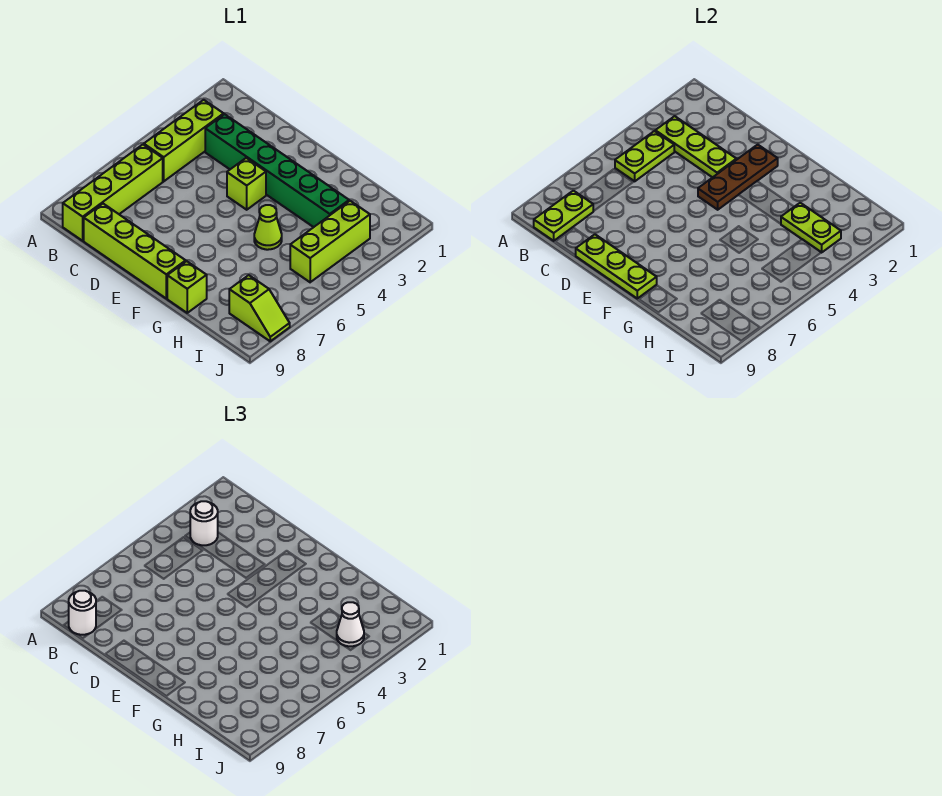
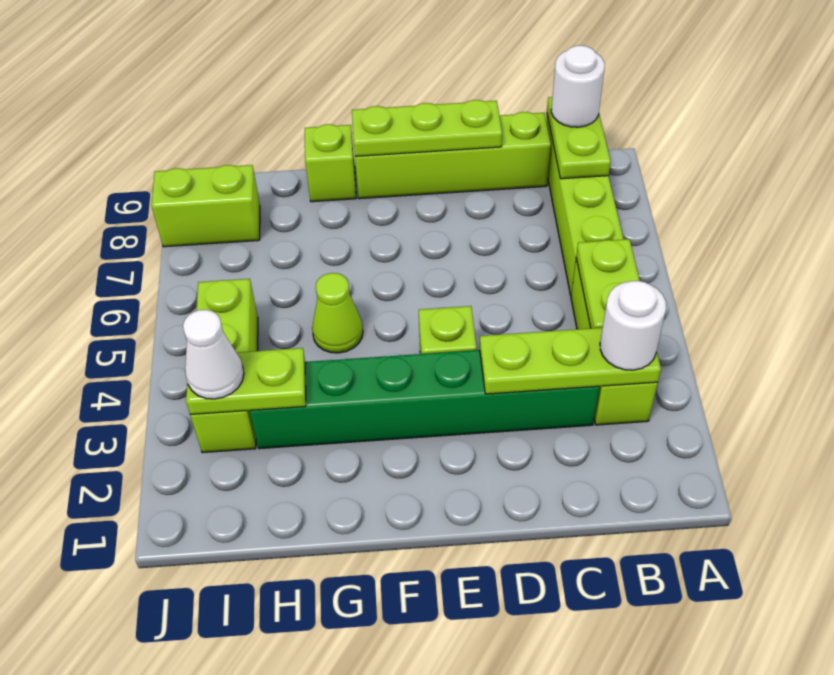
brown 1x3 plate [698,145,778,210] -> none
lime 1x2 slope [229,275,290,341] -> lime 1x2 brick [151,165,260,247]

